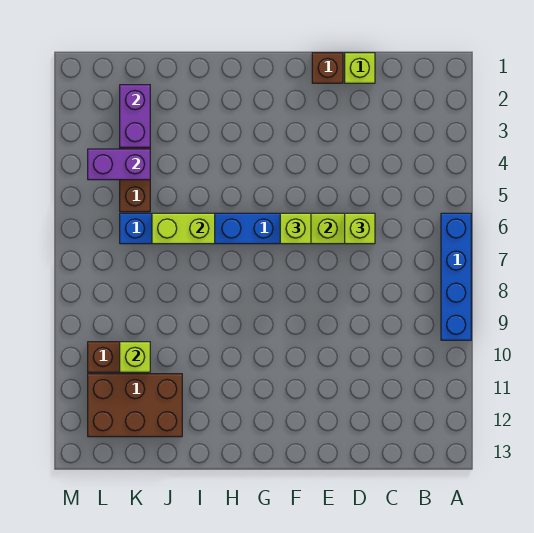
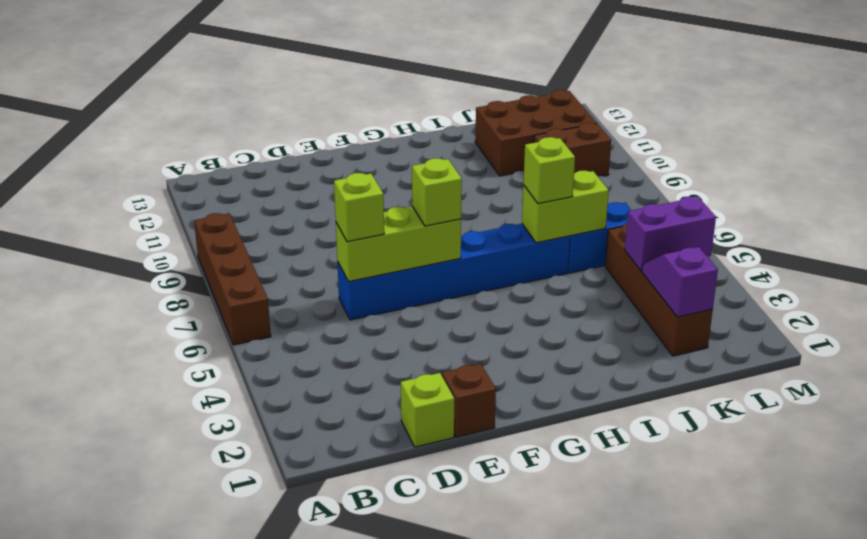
blue 1x4 brick [441,213,471,340] -> brown 1x4 brick [194,213,271,345]
purple 1x2 brick [120,85,150,147] -> purple 1x2 slope [642,247,718,317]
lime 1x1 brick [120,342,150,372] -> lime 1x1 brick moved to [523,137,575,204]

